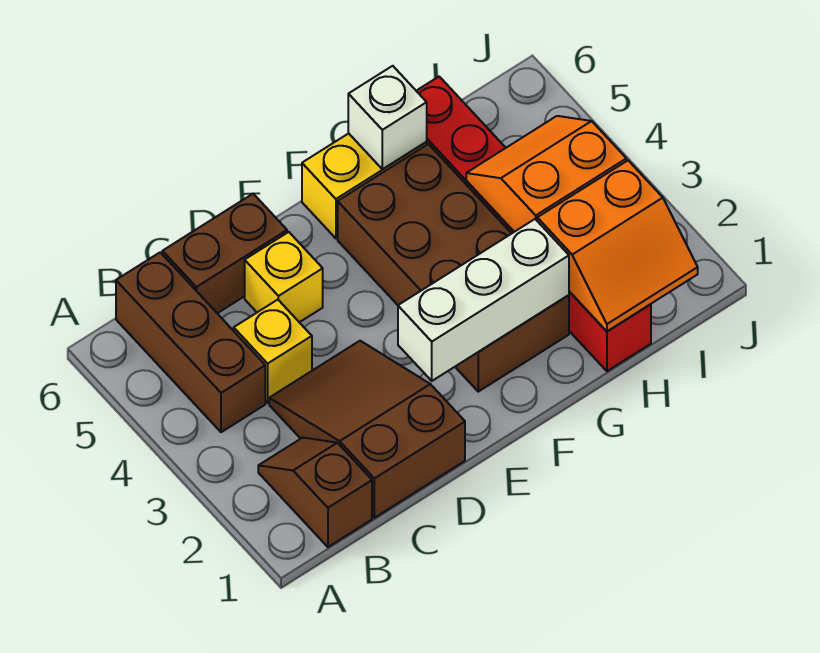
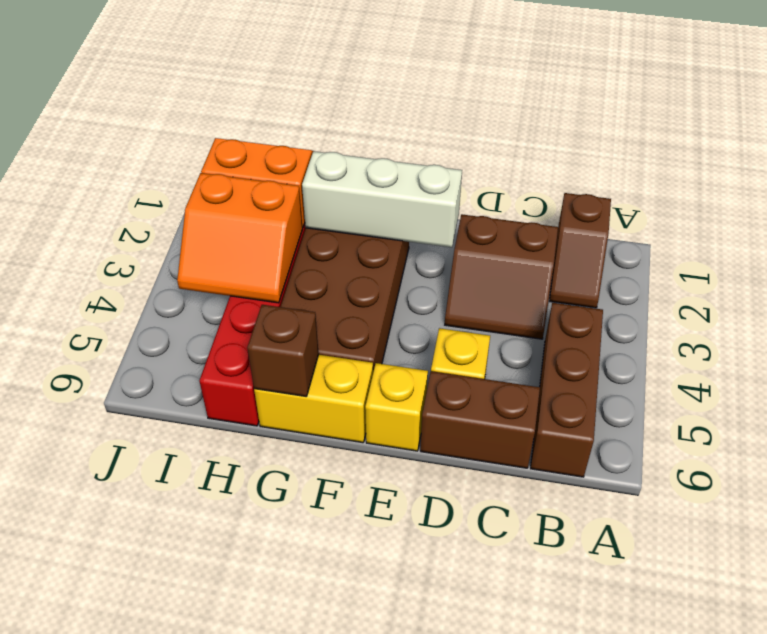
brown 2x3 slope [269,341,465,518] -> brown 2x2 slope [445,214,558,339]
yellow 1x1 brick [234,300,312,403] -> yellow 1x1 brick moved to [365,363,428,451]
white 1x1 brick [348,66,427,169] -> brown 1x1 brick [247,305,319,396]

